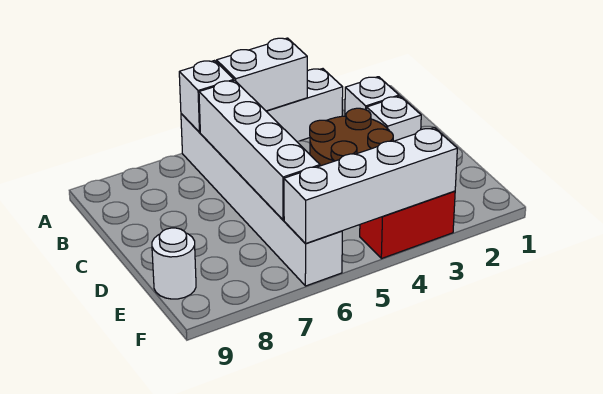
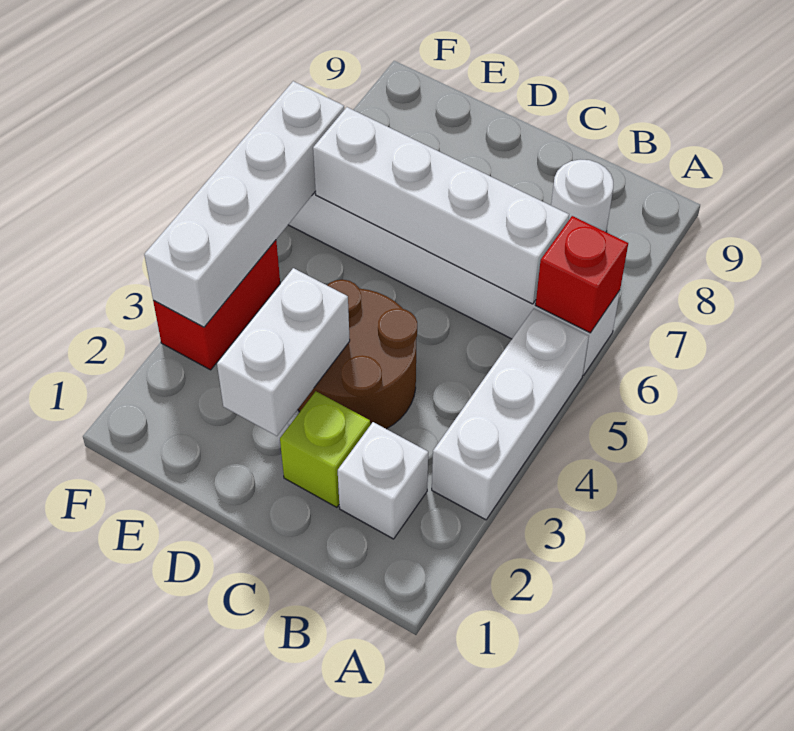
white 1x2 brick [217,38,307,111] -> white 1x2 brick moved to [217,268,350,436]
white 1x1 brick [179,61,234,132] -> red 1x1 brick [536,216,628,333]
white 1x1 brick [367,96,421,141] -> lime 1x1 brick [280,391,370,507]
white 1x1 round brick [152,228,196,299] -> white 1x1 round brick moved to [551,160,613,232]

